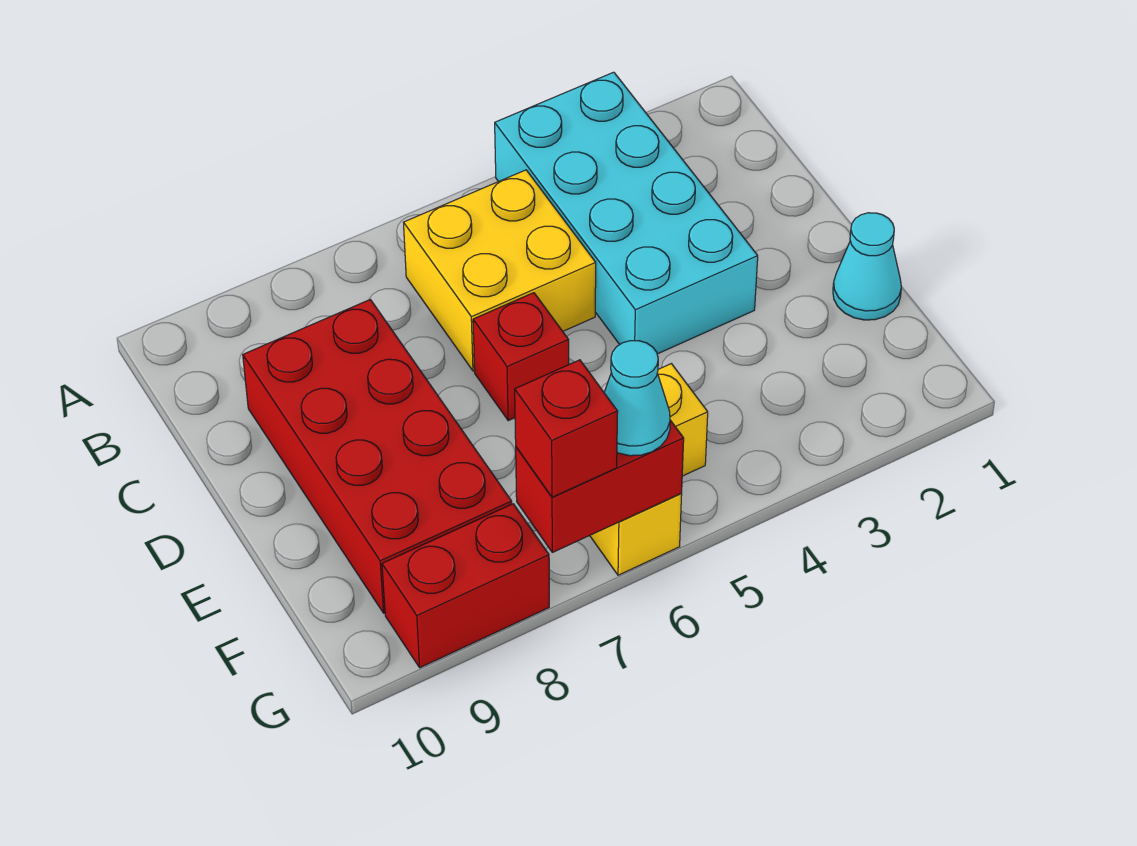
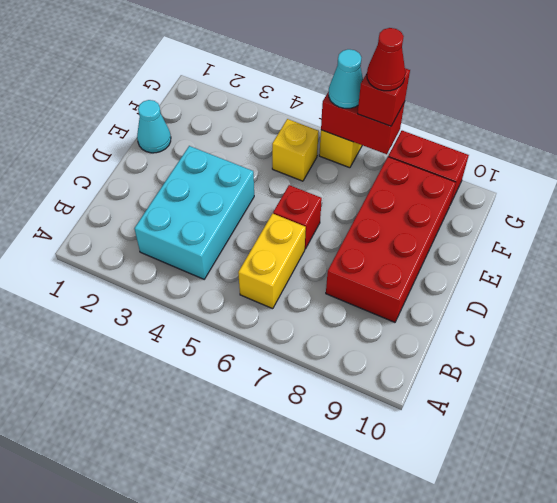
cyan 2x4 brick [495,72,758,354] -> cyan 2x3 brick [134,146,254,279]
yellow 2x2 brick [404,170,596,371] -> yellow 1x2 brick [238,214,306,309]
none -> red 1x1 cone [367,28,405,91]

